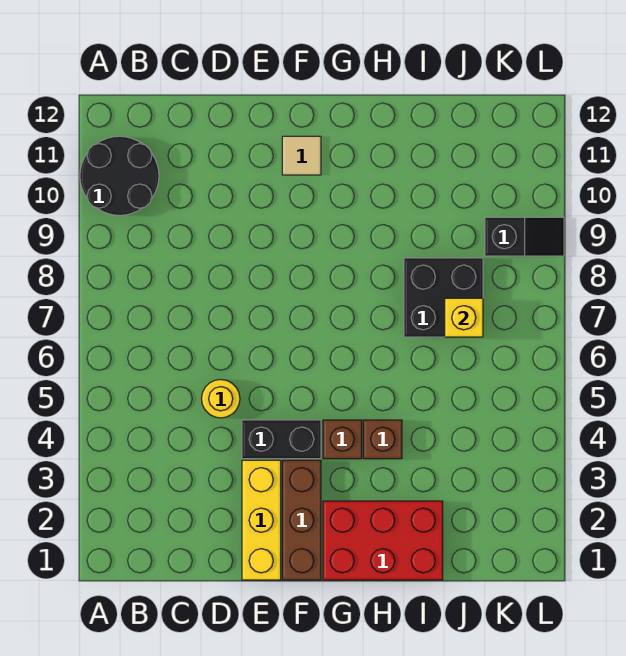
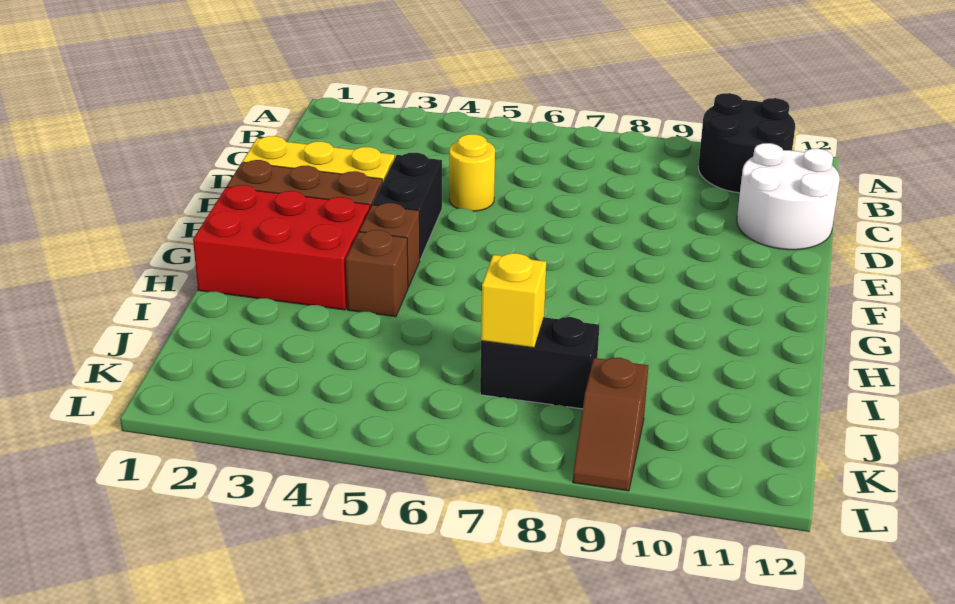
none -> white 2x2 round brick [737,143,840,250]
tan 1x1 tile [282,136,321,175] -> none
red 2x3 brick [323,501,443,580] -> red 2x3 brick turned to [193,185,370,310]
black 2x2 brick [404,258,483,337] -> black 1x2 brick [480,317,599,409]
black 1x2 slope [485,217,564,256] -> brown 1x2 slope [573,358,648,491]

